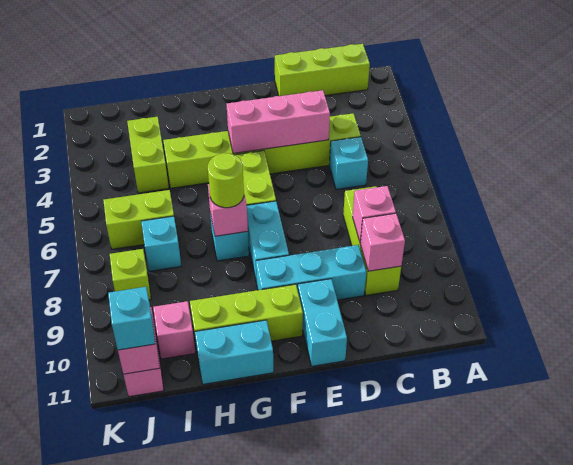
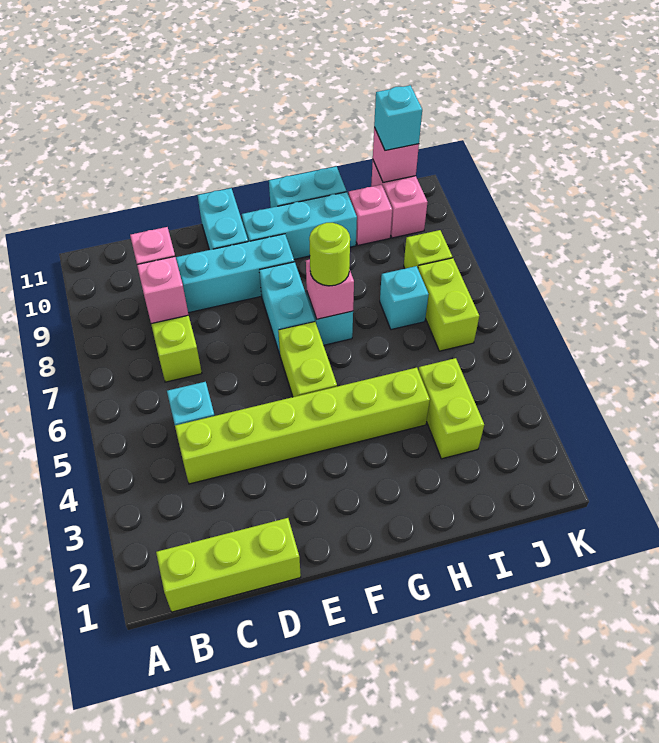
pink 1x3 brick [227,90,330,153] -> none
lime 1x3 brick [190,284,303,348] -> cyan 1x3 brick [242,192,357,259]
lime 1x2 brick [103,190,174,249] -> lime 1x2 brick turned to [418,258,479,351]

